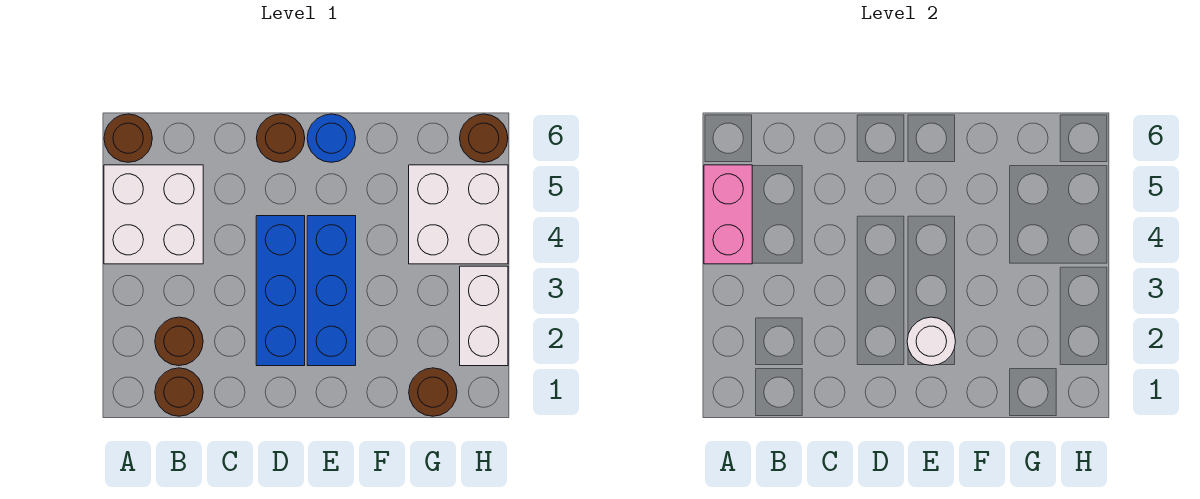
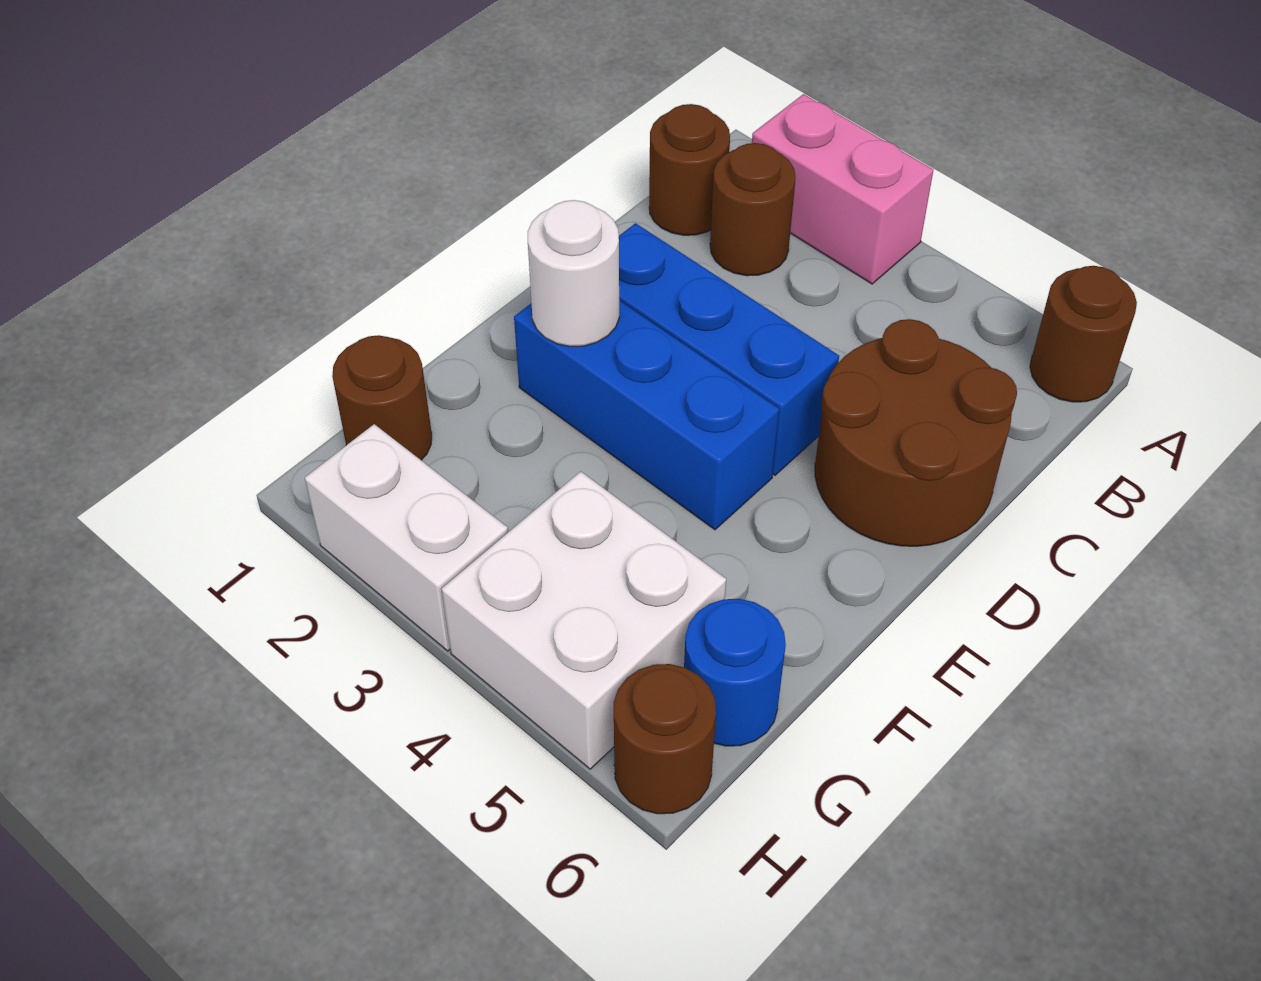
white 2x2 brick [104,165,203,264] -> none
pink 1x2 brick [704,165,752,264] -> pink 1x2 brick moved to [752,94,933,284]
brown 1x1 round brick [256,114,305,162] -> brown 2x2 round brick [815,319,1017,546]
blue 1x1 round brick [307,114,356,162] -> blue 1x1 round brick moved to [684,599,786,746]

